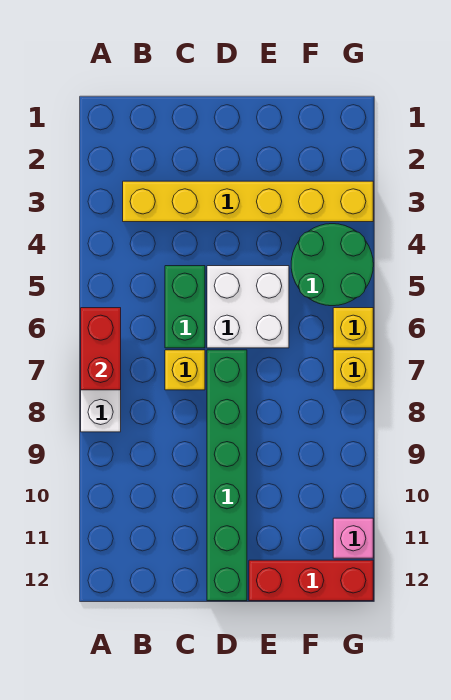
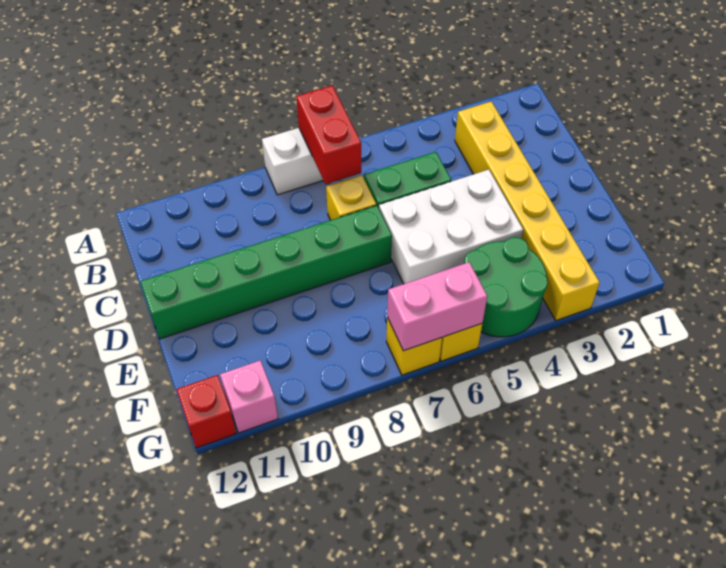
red 1x2 brick [81,308,121,390] -> red 1x2 brick turned to [296,85,361,184]
white 2x2 brick [207,266,289,348] -> white 2x3 brick [379,170,523,284]
red 1x3 brick [249,560,373,601] -> red 1x1 brick [176,375,236,448]
none -> pink 1x2 brick [387,262,487,351]

